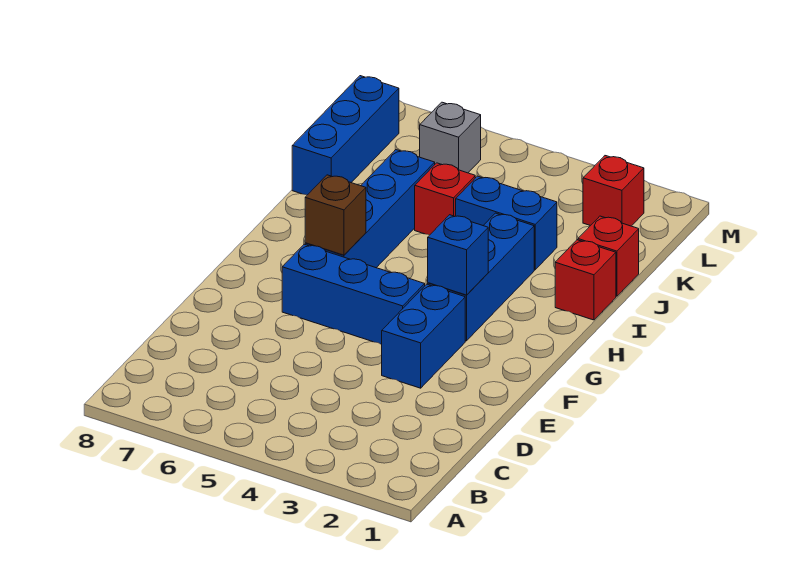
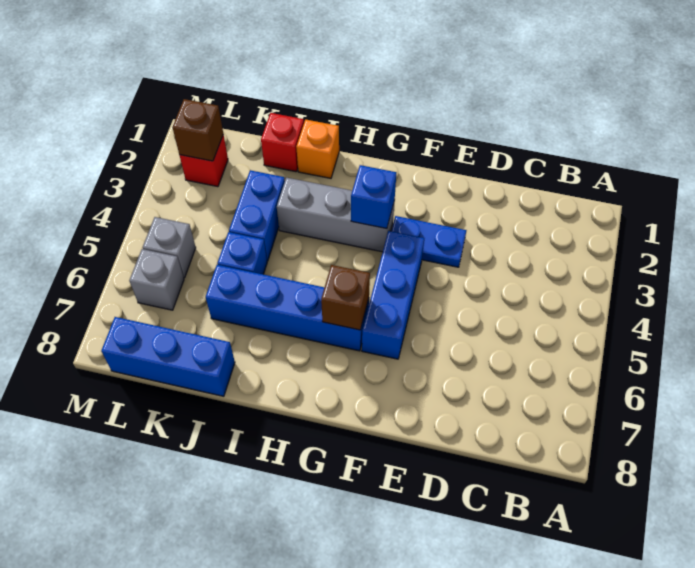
blue 1x2 brick [381,284,465,388] -> blue 1x2 plate [391,216,467,267]
blue 1x3 brick [428,213,534,341] -> grey 1x3 brick [277,178,395,252]
red 1x1 brick [555,240,616,320] -> orange 1x1 brick [296,120,339,178]
red 1x1 brick [415,163,475,235] -> blue 1x1 brick [218,232,267,274]
none -> brown 1x1 brick [172,99,223,161]
none -> grey 1x1 brick [143,217,196,278]

